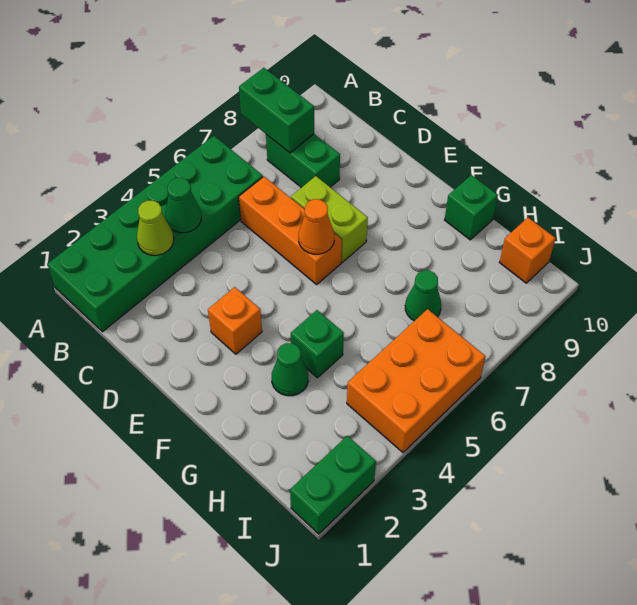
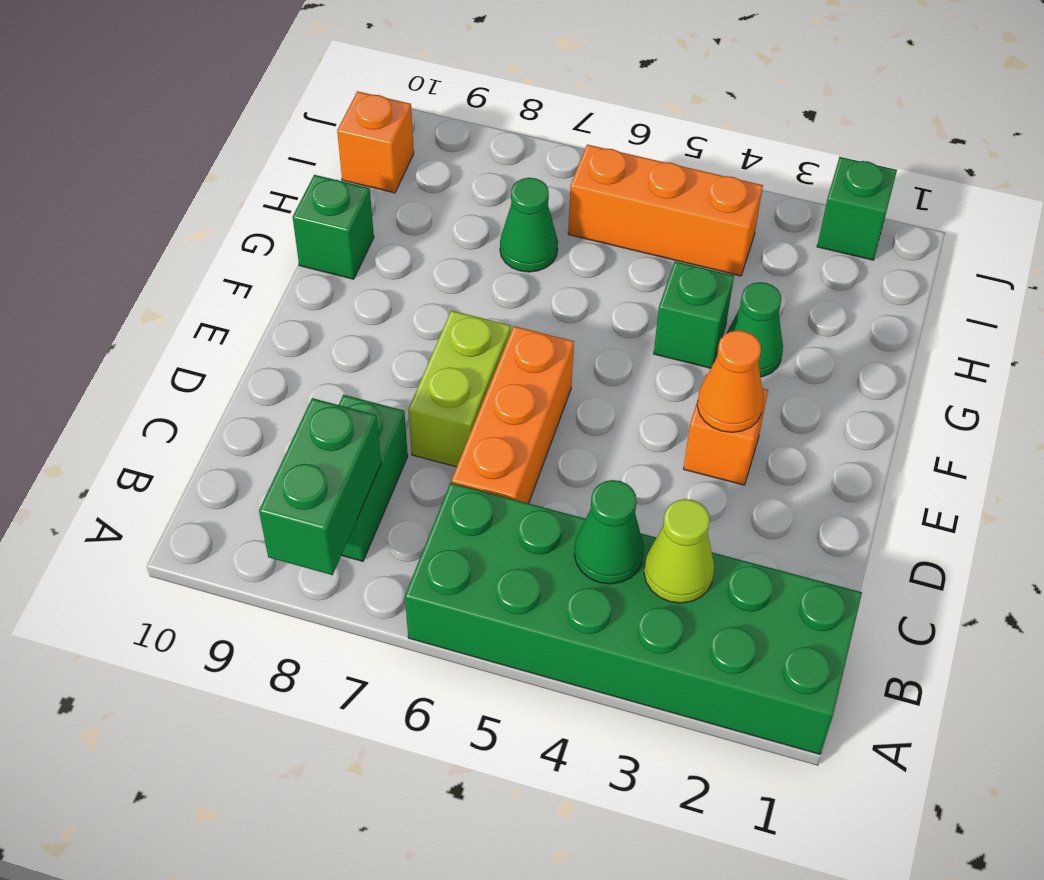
orange 1x1 cone [299,199,334,254] -> orange 1x1 cone moved to [697,330,764,432]
orange 2x3 brick [347,309,485,452] -> orange 1x3 brick [568,145,763,276]
green 1x2 brick [290,436,376,534] -> green 1x1 brick [817,157,897,260]

